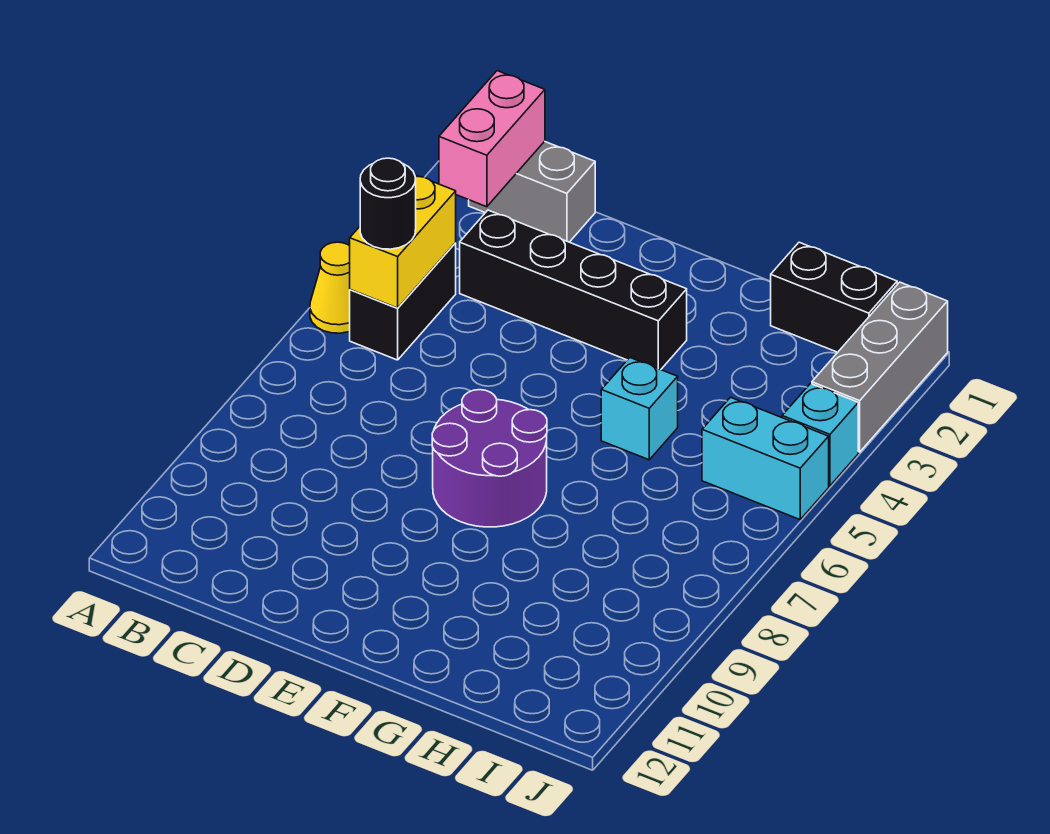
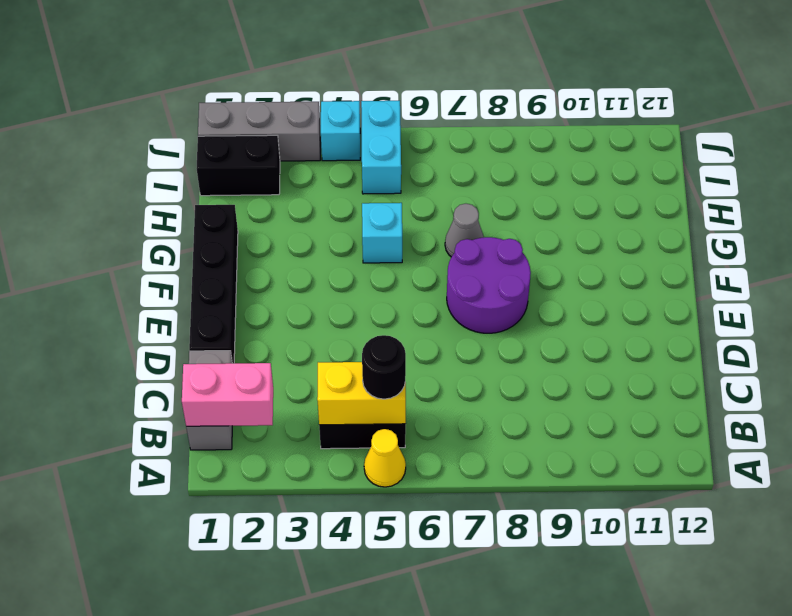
black 1x4 brick [460,210,687,370] -> black 1x4 brick moved to [189,205,238,363]
none -> grey 1x1 cone [445,204,484,257]
black 1x2 brick [771,242,897,352] -> black 1x2 brick turned to [197,135,280,196]

